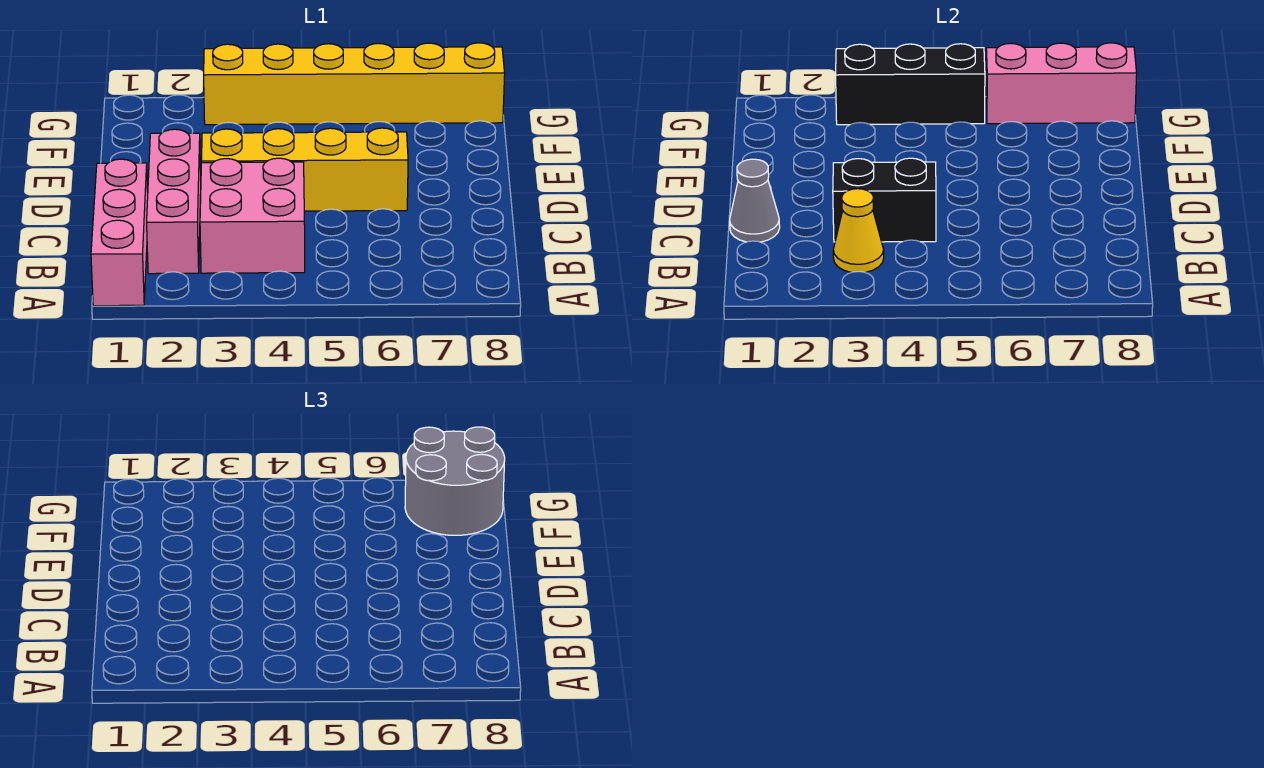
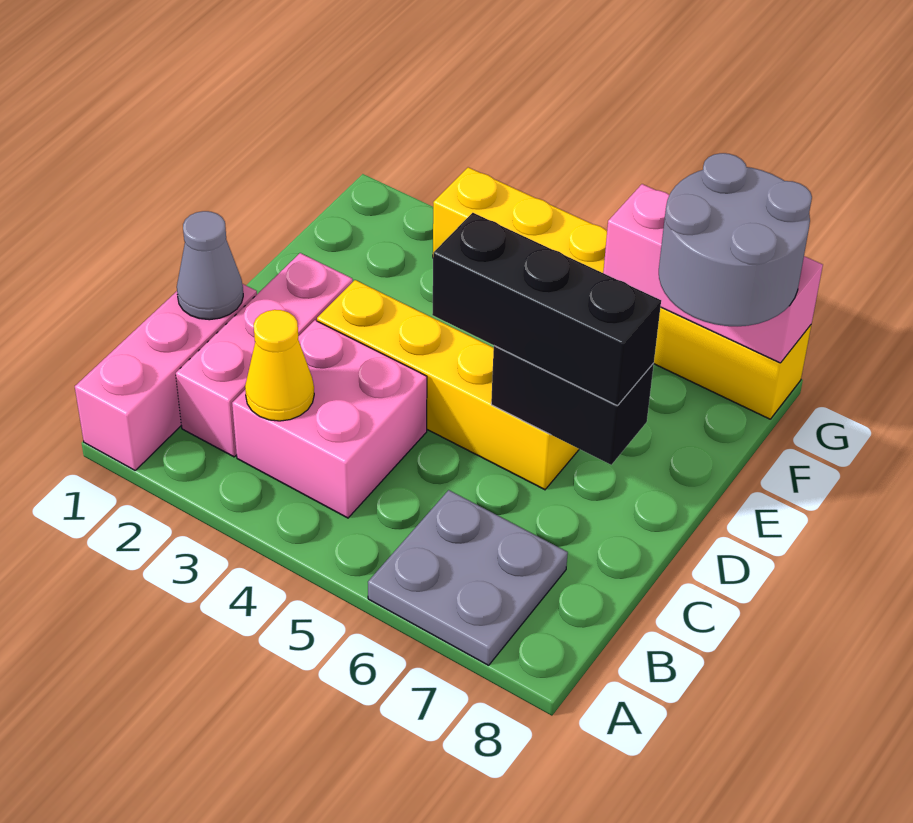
none -> grey 2x2 plate [368,490,568,665]
black 1x2 brick [833,158,936,242] -> black 1x2 brick moved to [491,346,654,465]
black 1x3 brick [836,44,985,125] -> black 1x3 brick moved to [432,213,661,406]

